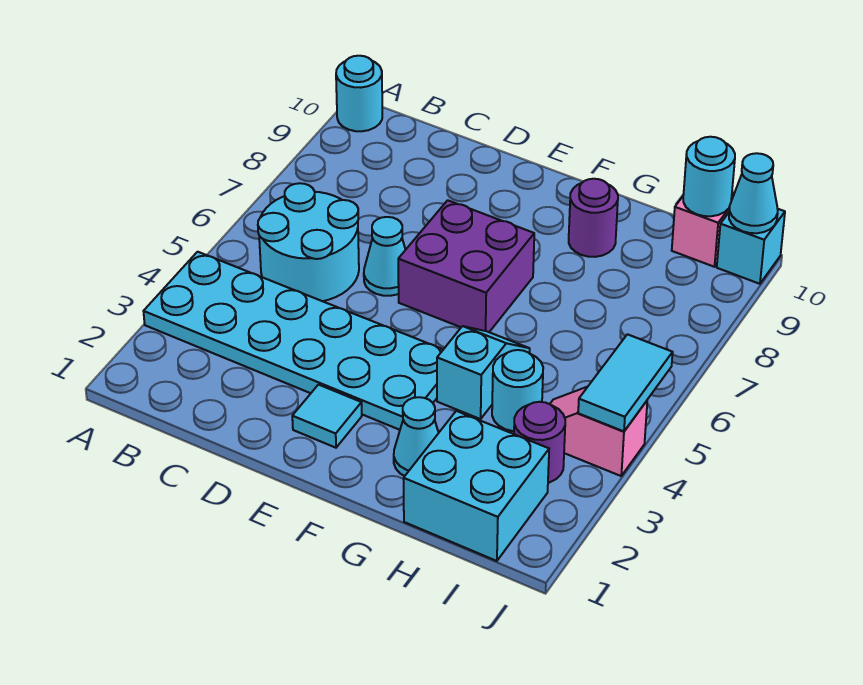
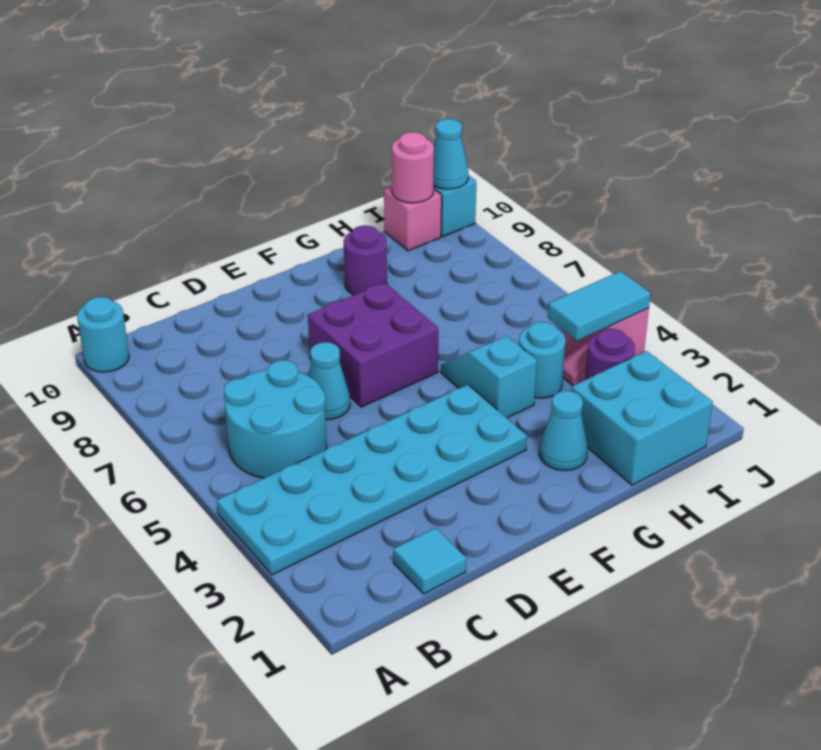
cyan 1x1 tile [292,385,362,448] -> cyan 1x1 tile moved to [394,528,466,594]
cyan 1x1 round brick [683,137,735,216] -> pink 1x1 round brick [392,132,434,203]
cyan 1x2 tile [578,334,673,431] -> cyan 1x2 tile turned to [548,271,651,341]

